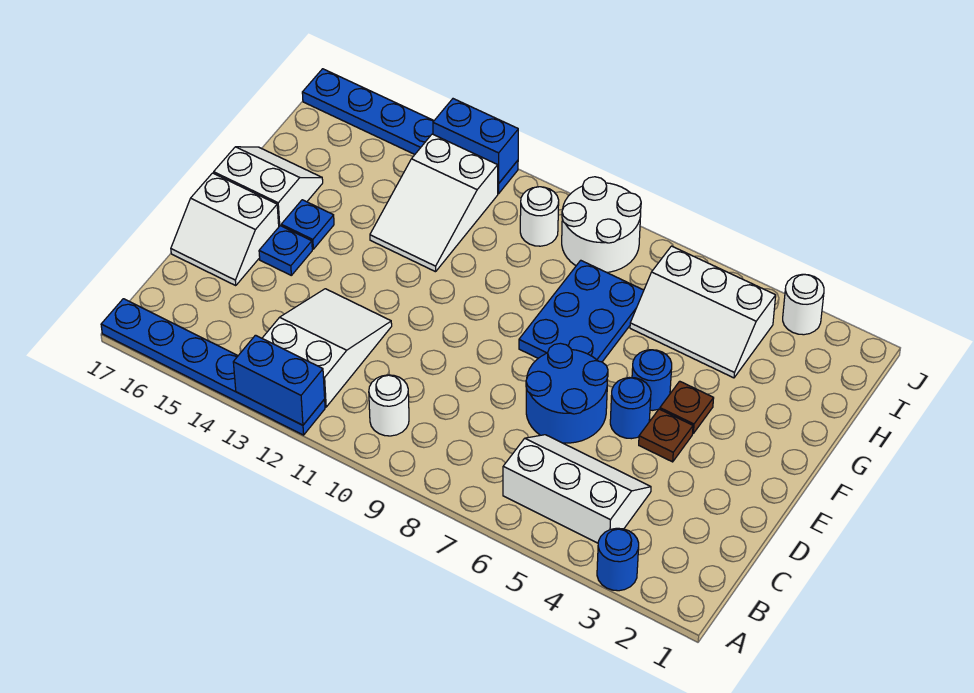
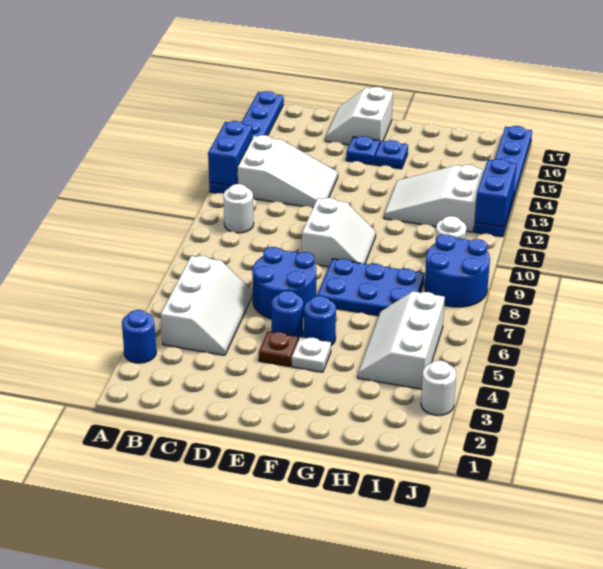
brown 1x1 plate [660,381,714,433] -> white 1x1 plate [292,337,331,372]
white 2x2 slope [214,147,323,226] -> white 2x2 slope moved to [302,198,376,267]
white 2x2 round brick [562,177,641,272] -> blue 2x2 round brick [425,234,490,307]

